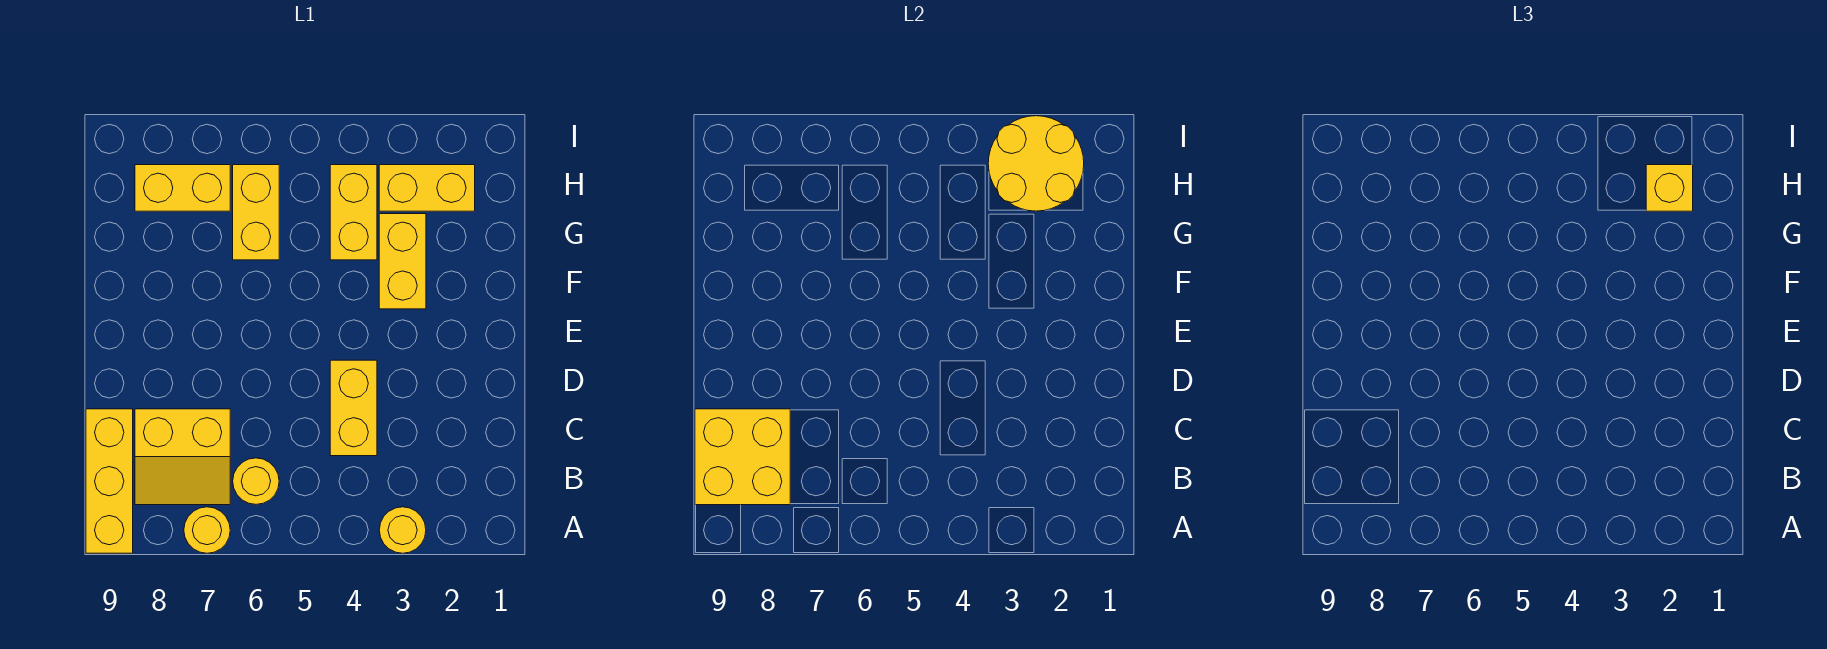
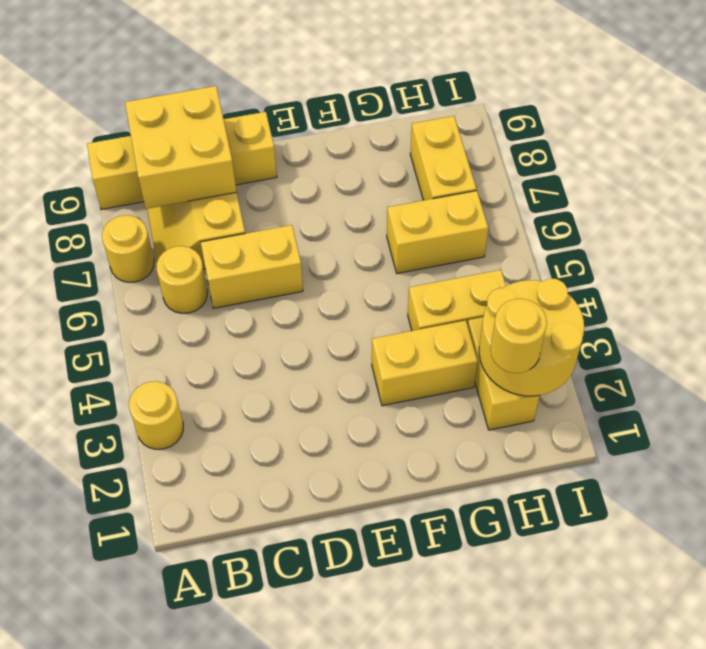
yellow 1x3 brick [86,409,133,553] -> yellow 1x4 brick [87,112,277,210]
yellow 1x2 brick [330,360,377,456] -> yellow 1x2 brick moved to [201,225,303,308]
yellow 1x1 brick [1646,165,1693,211] -> yellow 1x1 round brick [491,299,547,373]

